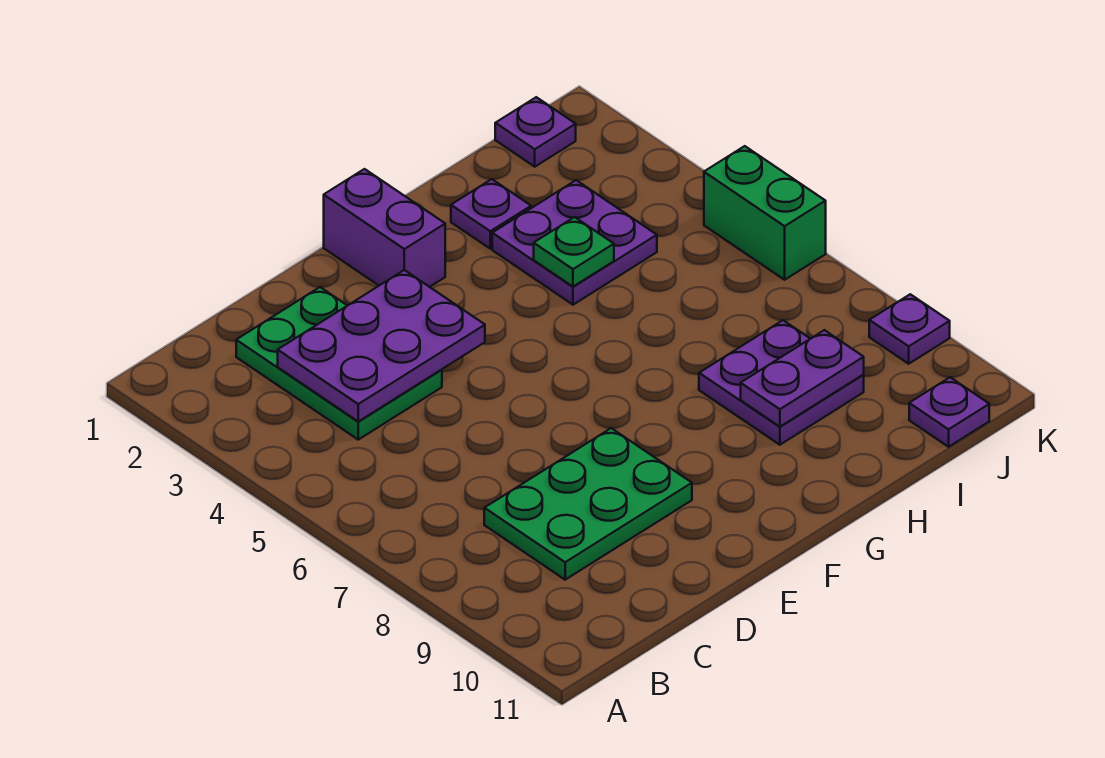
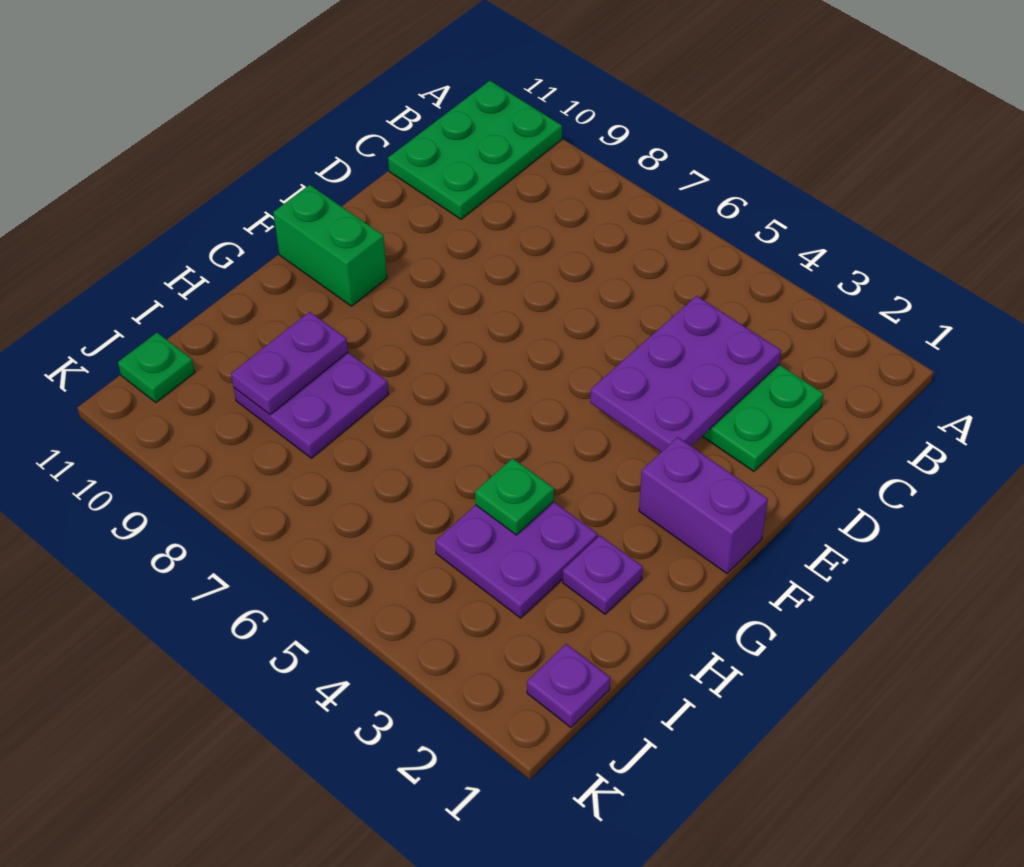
green 2x3 plate [484,428,692,580] -> green 2x3 plate moved to [388,81,562,219]
purple 1x1 plate [909,377,989,447] -> green 1x1 plate [118,333,195,402]
green 1x2 brick [704,146,826,280] -> green 1x2 brick moved to [273,185,387,306]
purple 1x1 plate [869,294,950,364] -> none

